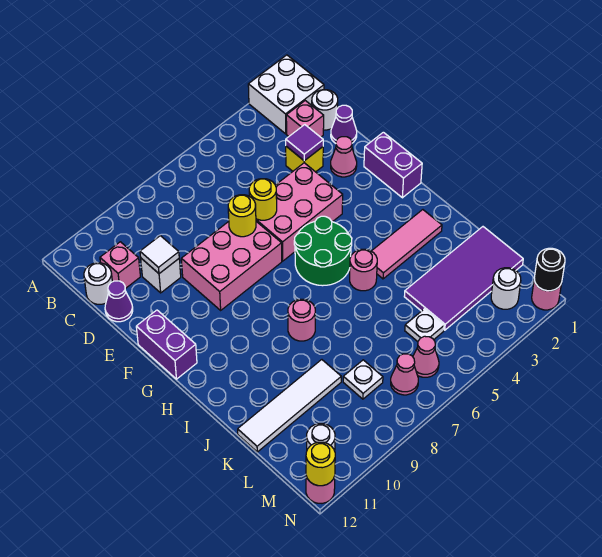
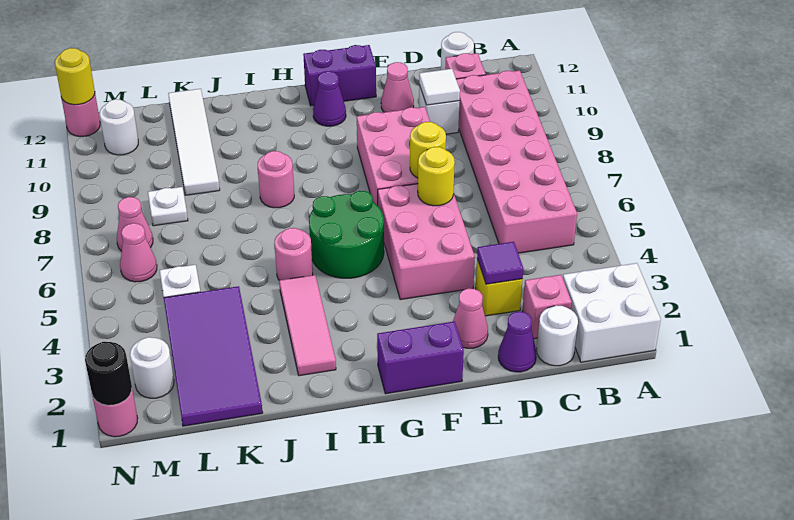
none -> pink 2x6 brick [456,70,577,253]
purple 1x1 cone [105,281,133,322] -> purple 1x1 cone moved to [313,71,346,126]
none -> pink 1x1 cone [381,62,414,112]

